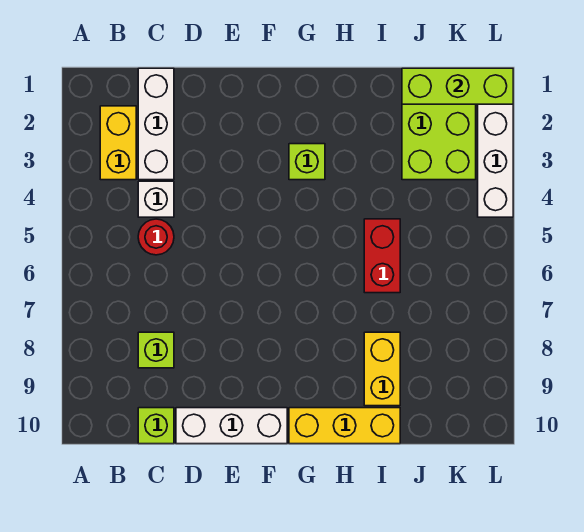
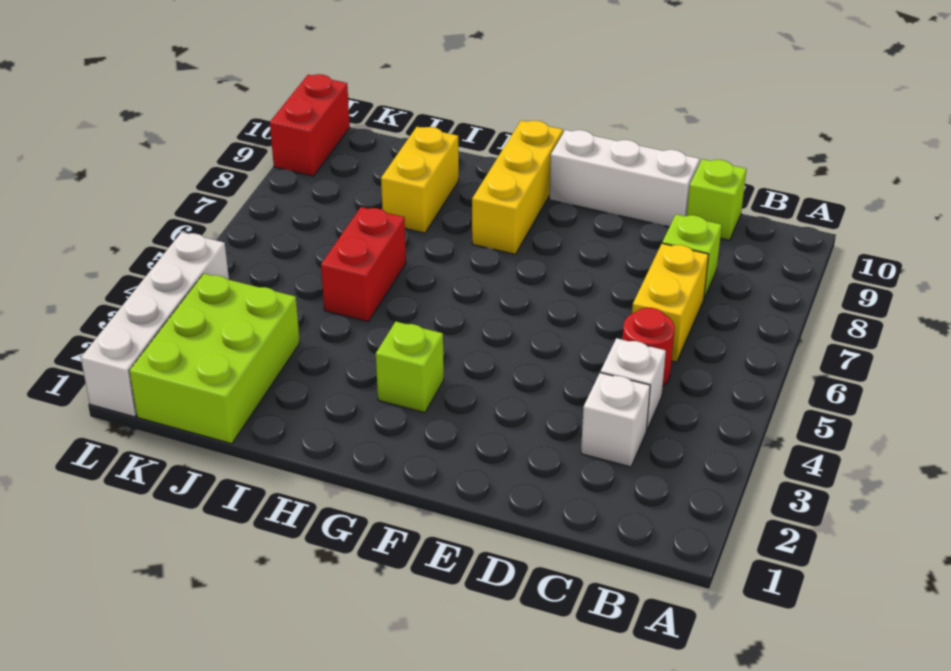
yellow 1x2 brick [100,106,136,180] -> yellow 1x2 brick moved to [632,244,709,362]
white 1x3 brick [138,68,174,180] -> white 1x1 brick [581,373,650,467]
yellow 1x3 brick [289,408,400,444] -> yellow 1x3 brick turned to [472,120,563,254]
lime 1x3 brick [402,68,513,104] -> none
none -> red 1x2 brick [270,74,350,176]

